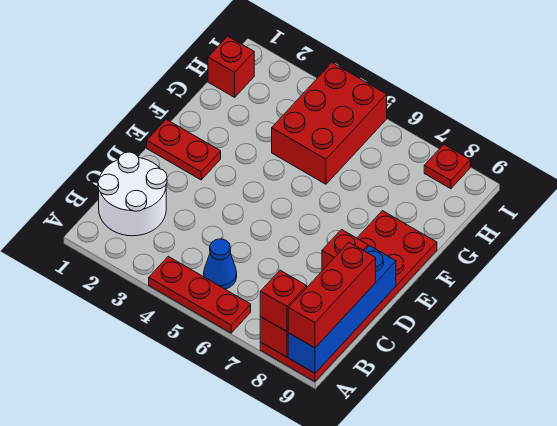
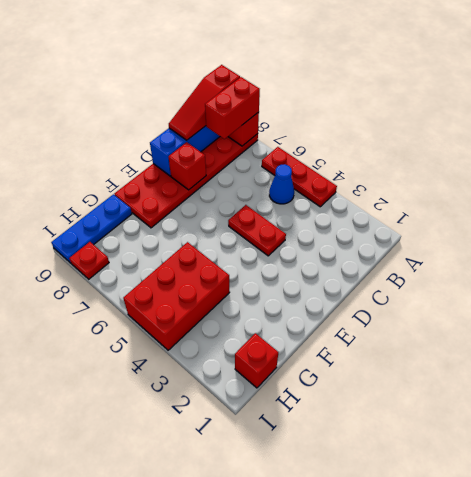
red 1x1 brick [260,270,307,332] -> red 1x2 brick [205,77,260,139]
red 1x3 brick [288,242,376,348] -> red 1x3 slope [169,65,240,140]
white 2x2 round brick [98,152,167,236] -> none
red 1x2 plate [147,119,221,180] -> red 1x2 plate moved to [228,205,286,256]
none -> blue 1x3 plate [51,194,132,263]

